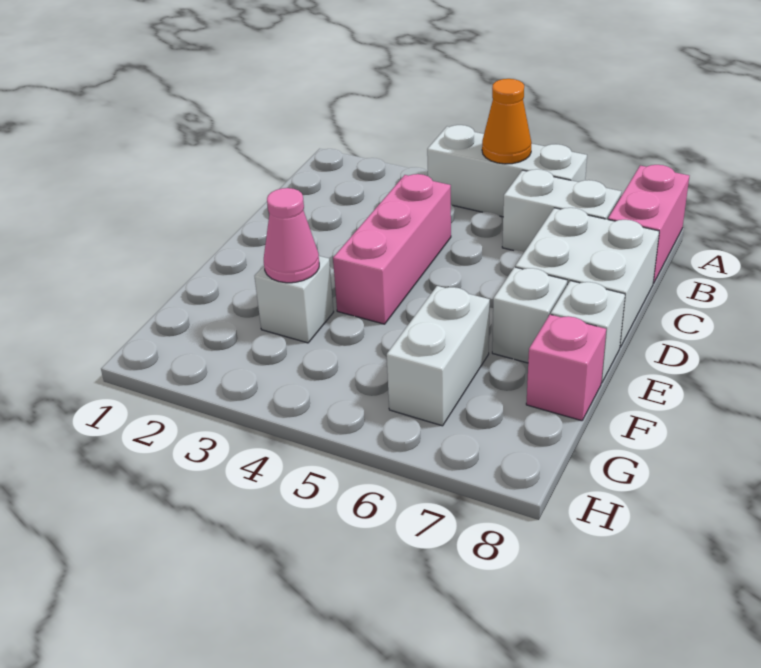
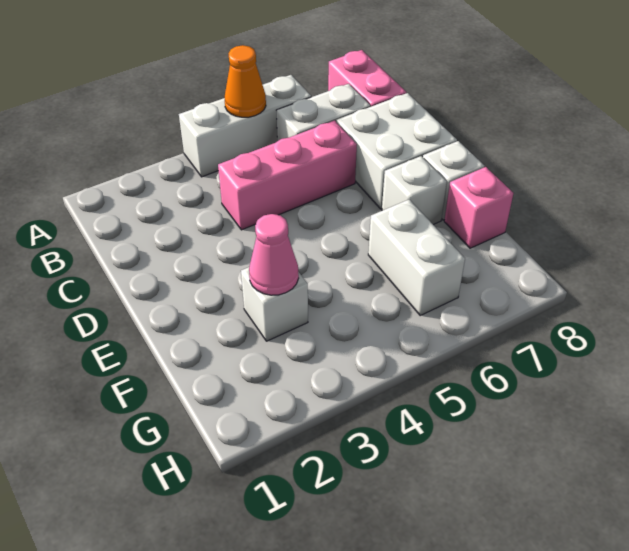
pink 1x3 brick [333,174,451,324] -> pink 1x3 brick turned to [218,121,357,230]

